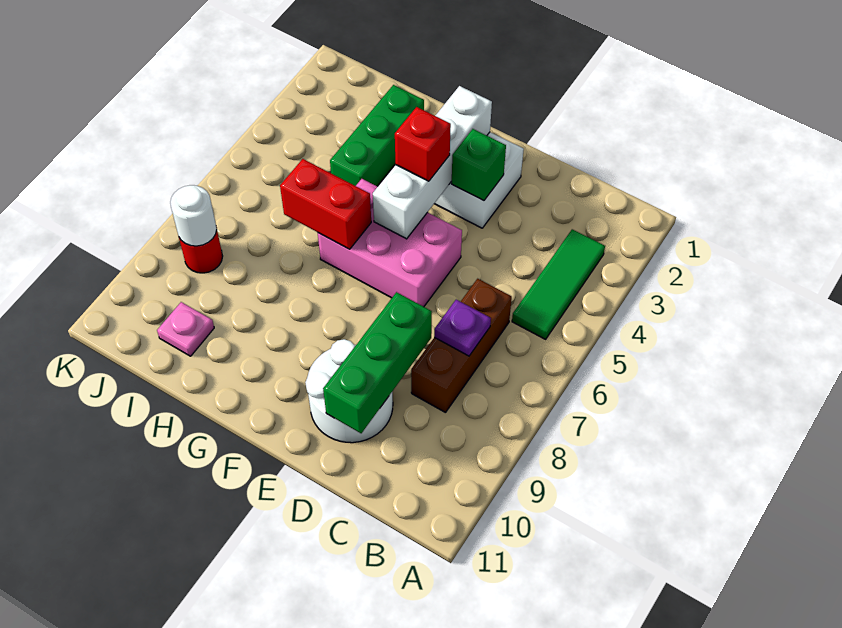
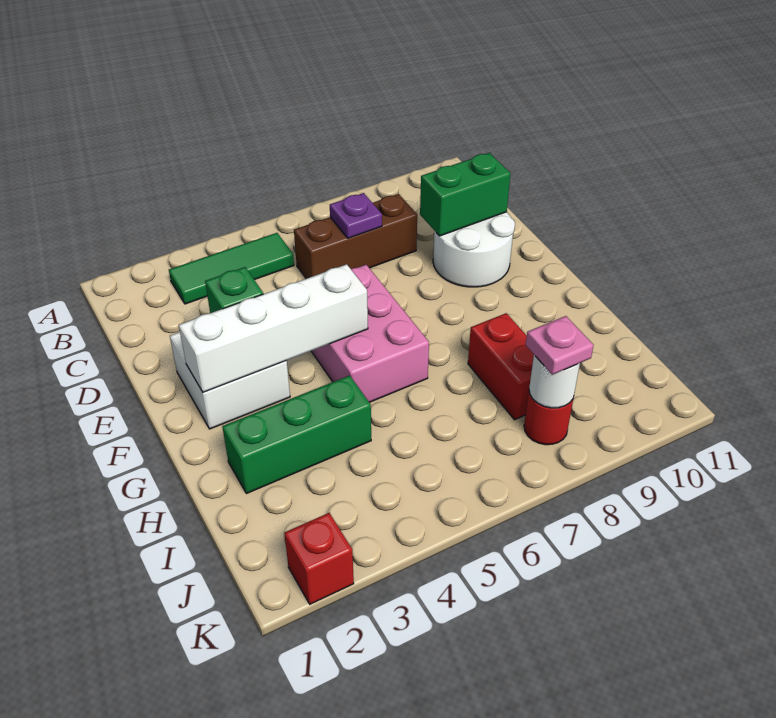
green 1x3 brick [323,292,432,433] -> green 1x2 brick [420,153,511,236]
red 1x1 brick [395,107,451,181] -> red 1x1 brick moved to [284,513,354,604]
red 1x2 brick [280,159,371,249] -> red 1x2 brick moved to [468,313,534,420]
pink 1x1 plate [157,302,214,356] -> pink 1x1 plate moved to [526,316,594,375]

